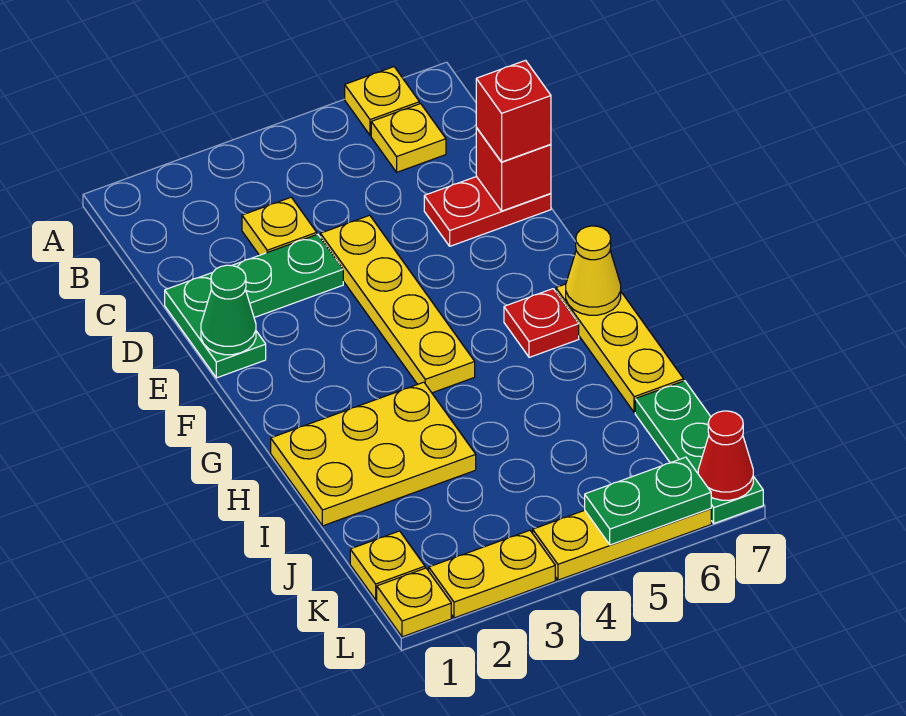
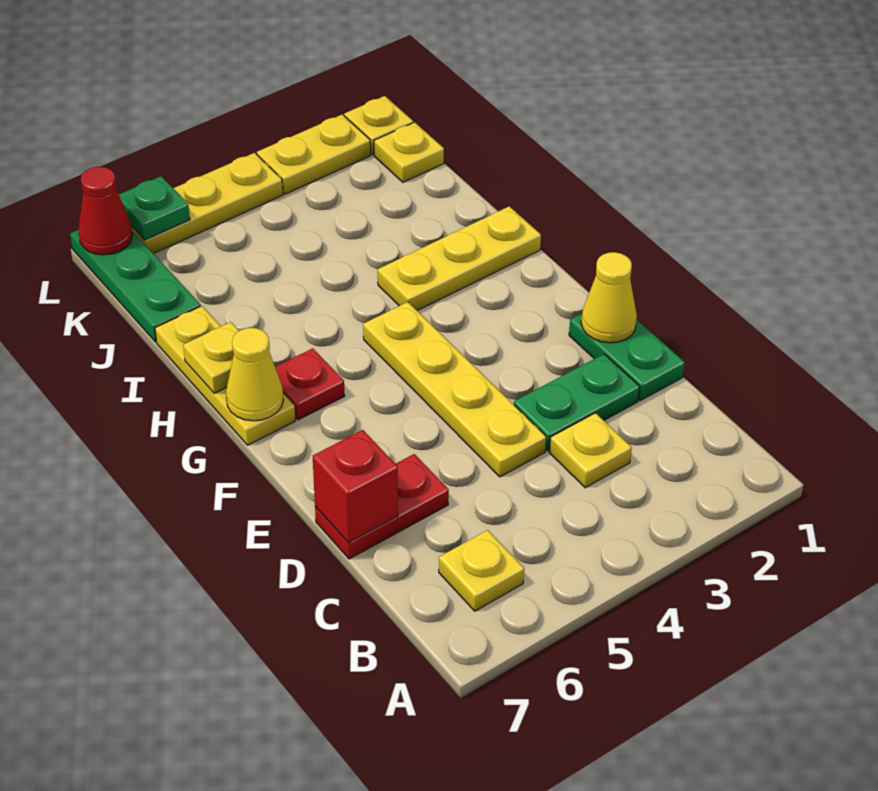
yellow 1x1 plate [345,67,419,135] -> yellow 1x1 plate moved to [183,322,239,393]
red 1x1 brick [476,60,551,162] -> none
green 1x1 cone [201,265,256,355] -> yellow 1x1 cone [581,252,637,343]
yellow 2x3 plate [271,382,476,526] -> yellow 1x3 plate [378,206,541,311]
green 1x2 plate [585,457,711,545] -> green 1x1 plate [119,176,190,240]

